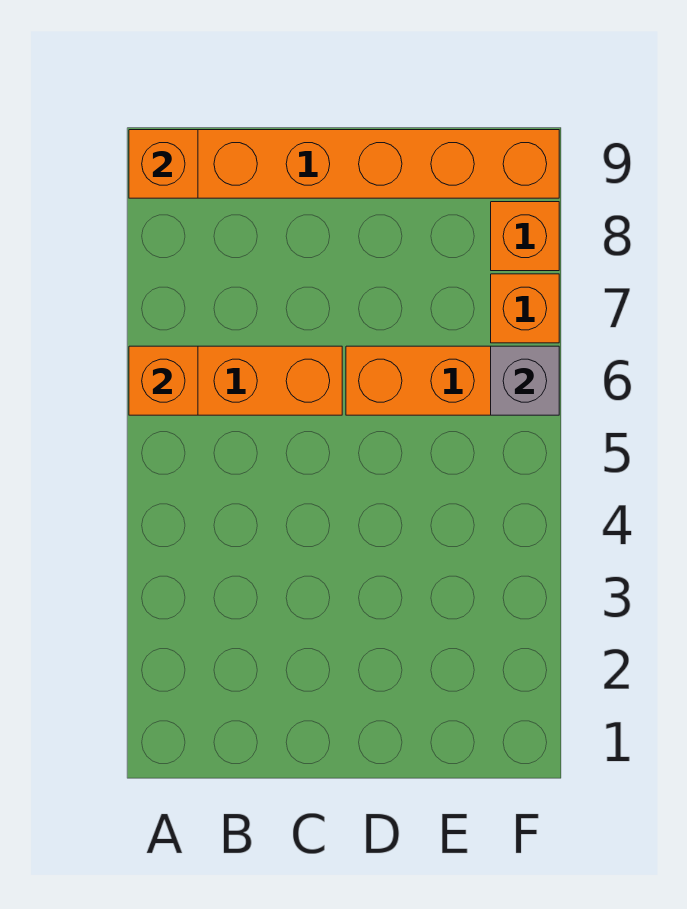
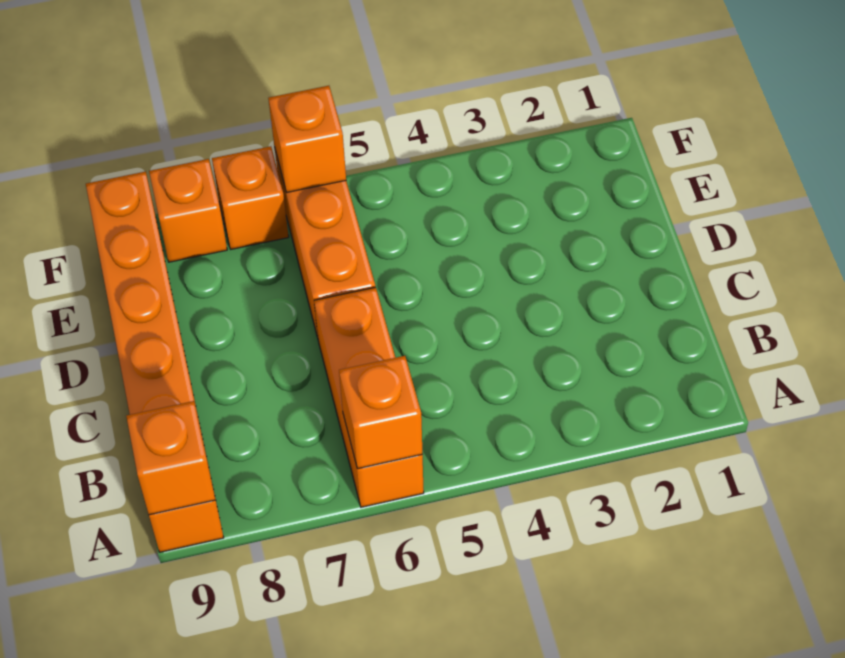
grey 1x1 brick [491,346,559,415] -> orange 1x1 brick [268,86,346,193]

